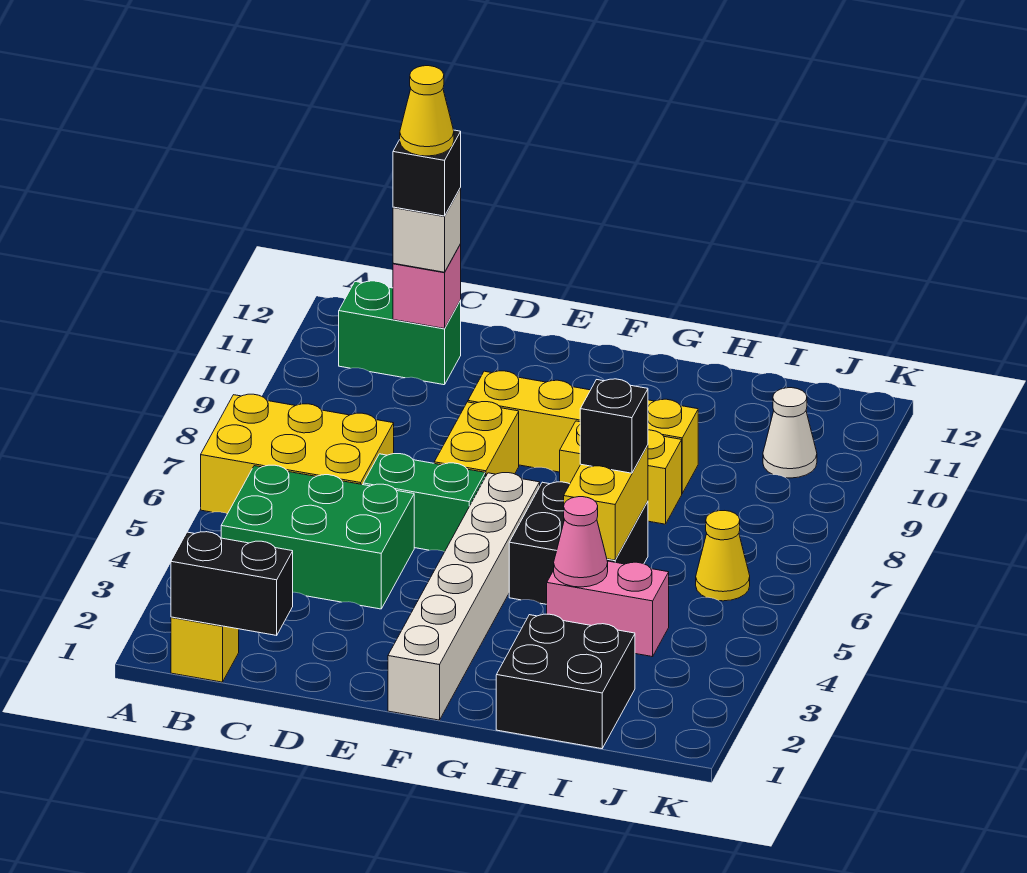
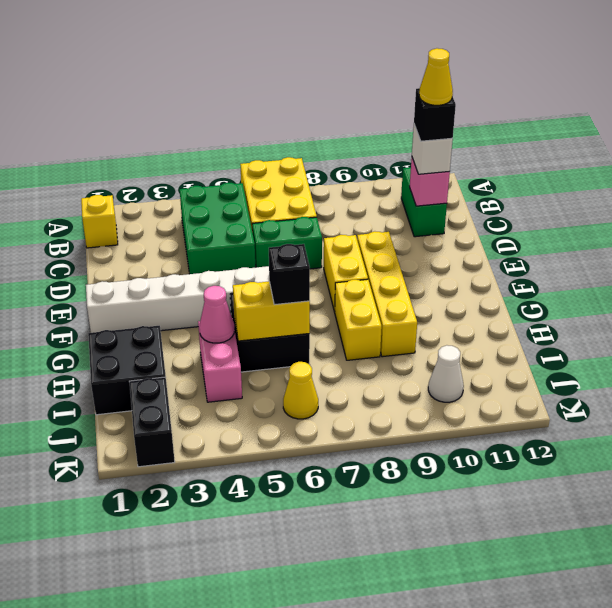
black 1x2 brick [171,532,293,635] -> black 1x2 brick moved to [129,377,175,467]
green 1x2 brick [363,454,485,552] -> green 1x2 brick turned to [252,217,322,269]
yellow 1x2 brick [434,402,519,477] -> yellow 1x2 brick turned to [324,235,368,312]

